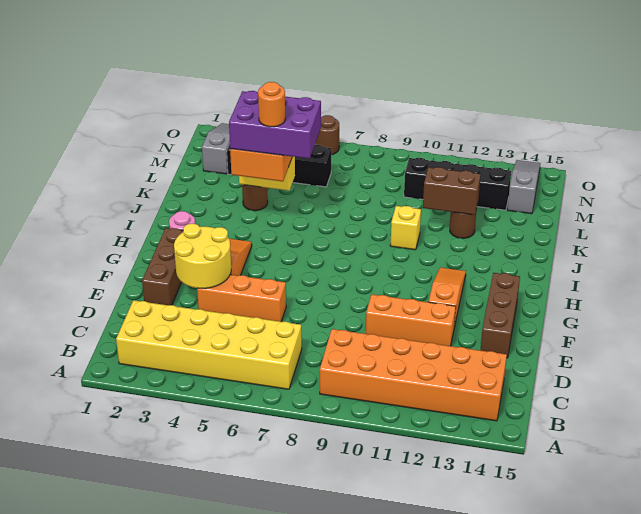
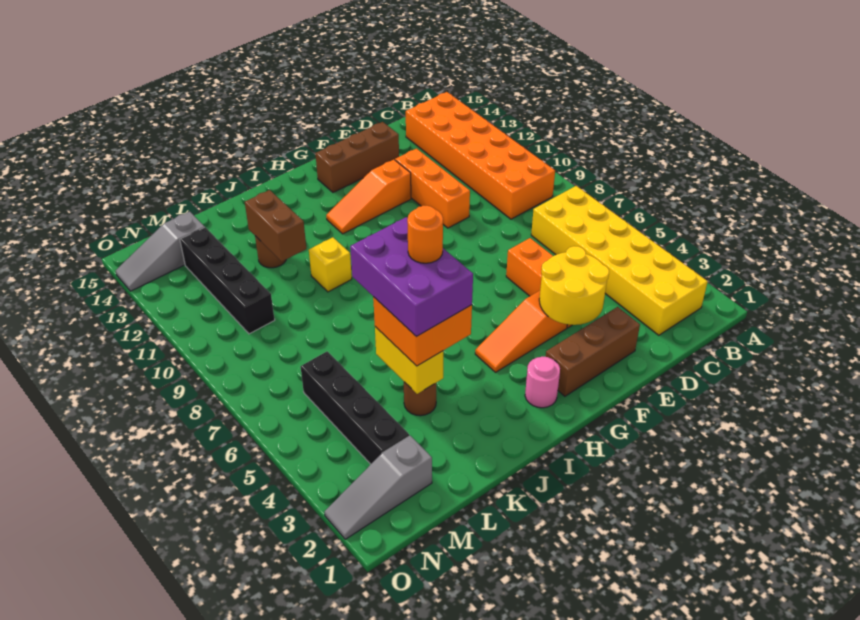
brown 1x1 round brick [316,115,339,155] -> none

